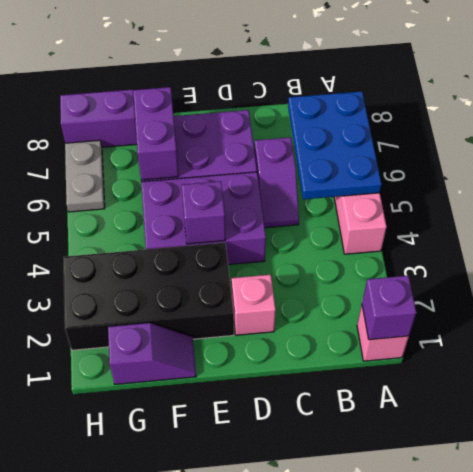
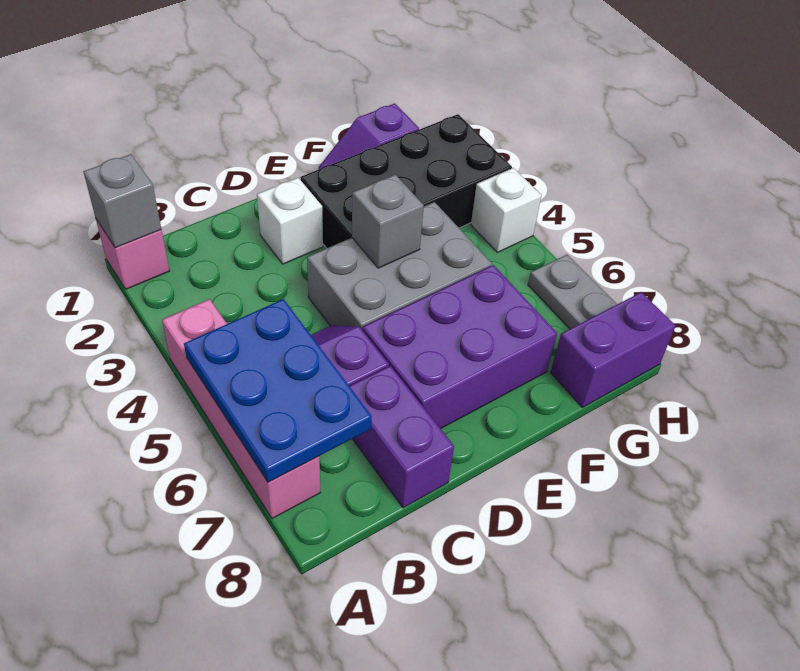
purple 1x1 brick [362,276,416,340] -> grey 1x1 brick [83,154,161,248]
pink 1x1 brick [232,275,276,335] -> white 1x1 brick [257,178,323,264]
purple 2x3 brick [141,172,266,265] -> grey 2x3 brick [307,202,492,330]
purple 1x1 brick [182,181,225,244] -> grey 1x1 brick [352,175,424,268]
purple 1x2 brick [133,87,179,180] -> purple 1x2 brick moved to [350,366,454,508]
none -> white 1x1 brick [471,168,542,252]

